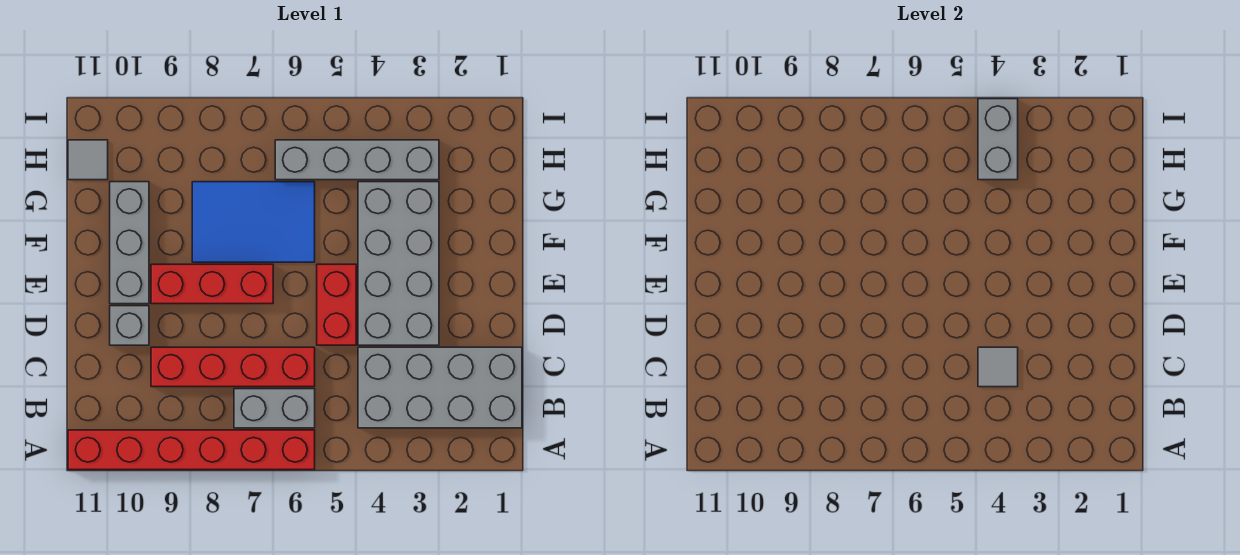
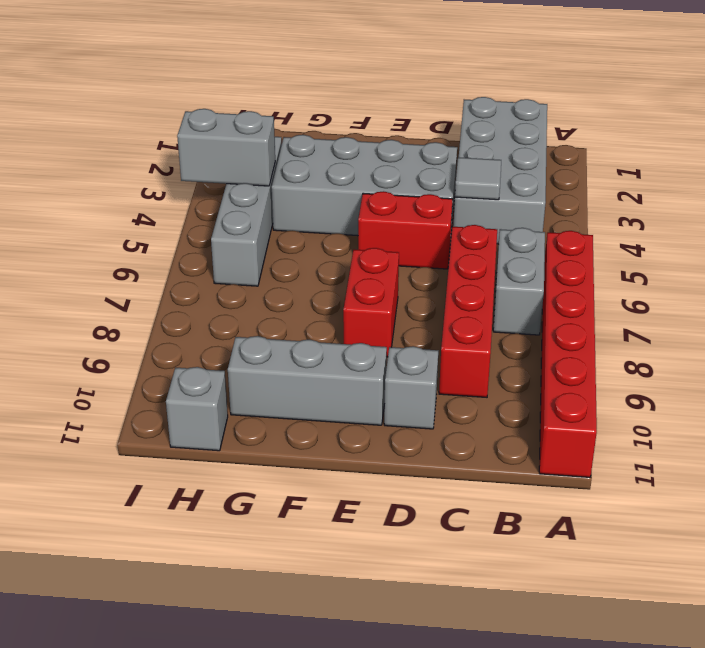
red 1x3 brick [151,264,273,304] -> red 1x2 brick [343,248,399,357]
blue 2x3 tile [192,182,315,262] -> none
grey 1x1 tile [68,140,108,180] -> grey 1x1 brick [166,367,228,451]

